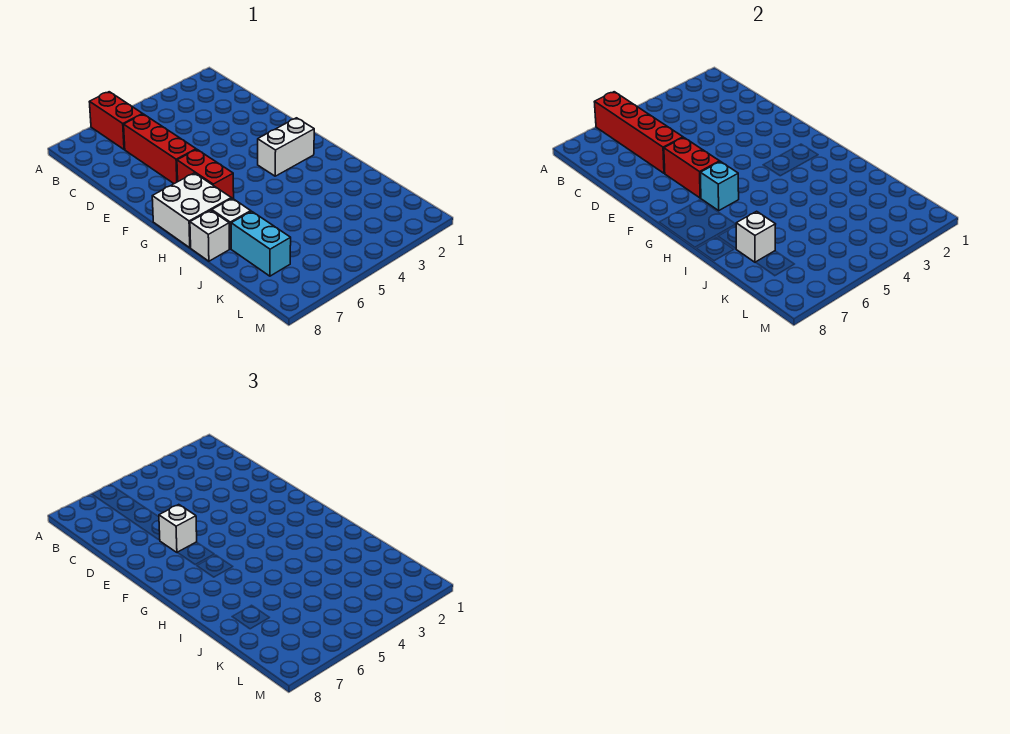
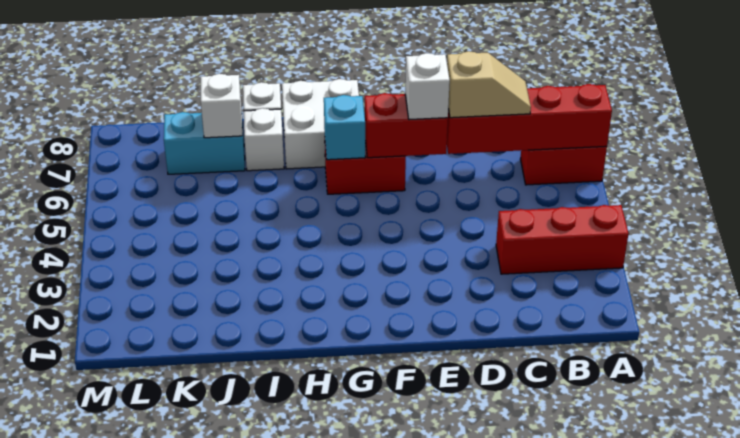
red 1x3 brick [124,114,196,184] -> red 1x3 brick moved to [496,205,629,274]
none -> tan 1x2 slope [447,51,531,118]
white 1x2 brick [258,118,314,176] -> none

